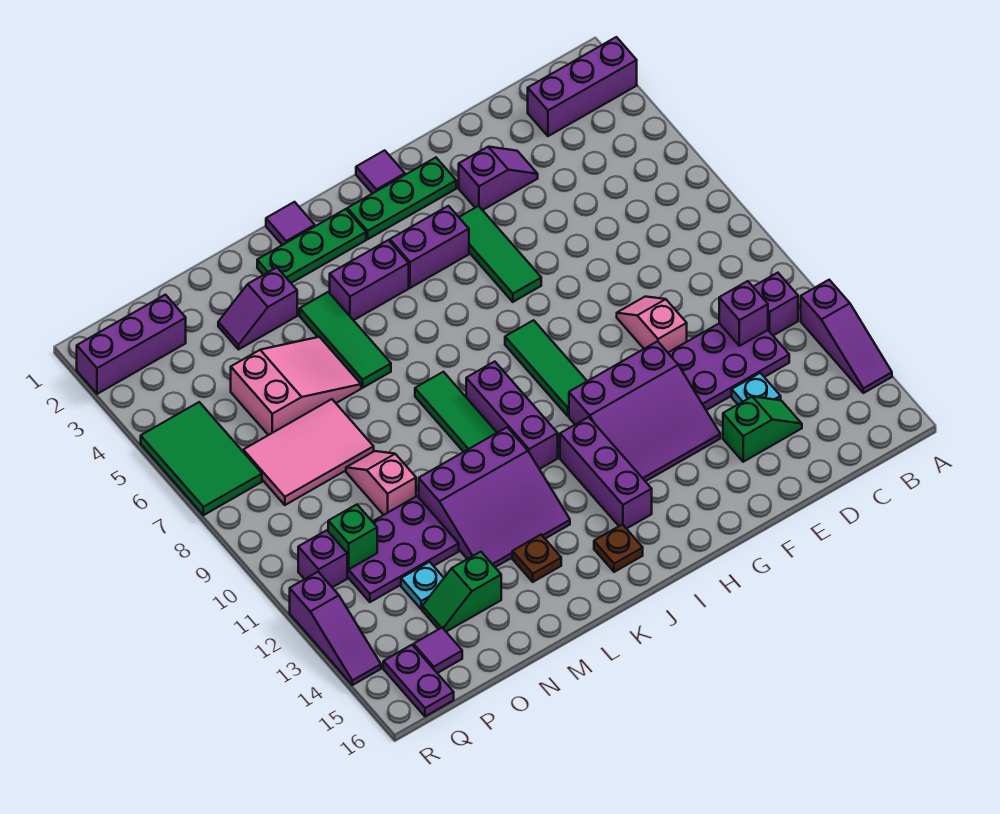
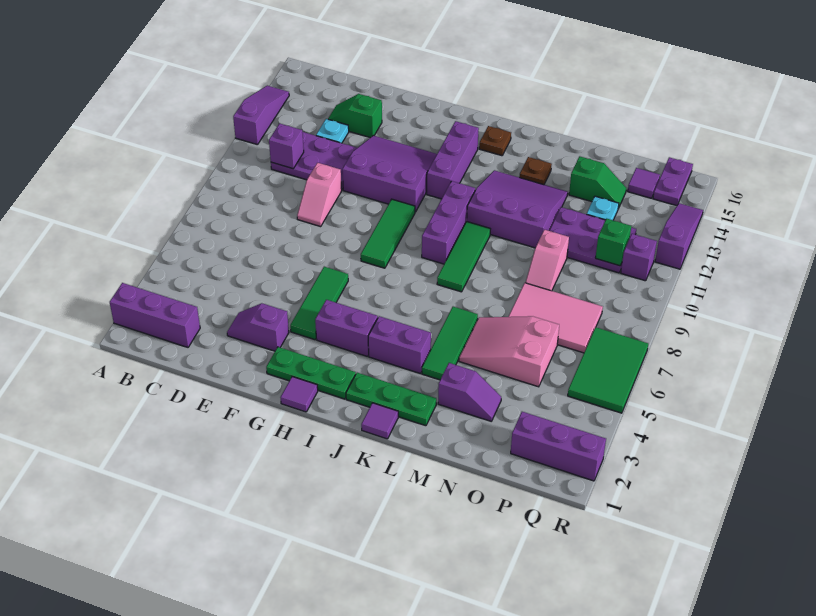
purple 1x1 brick [753,273,798,335] -> none

